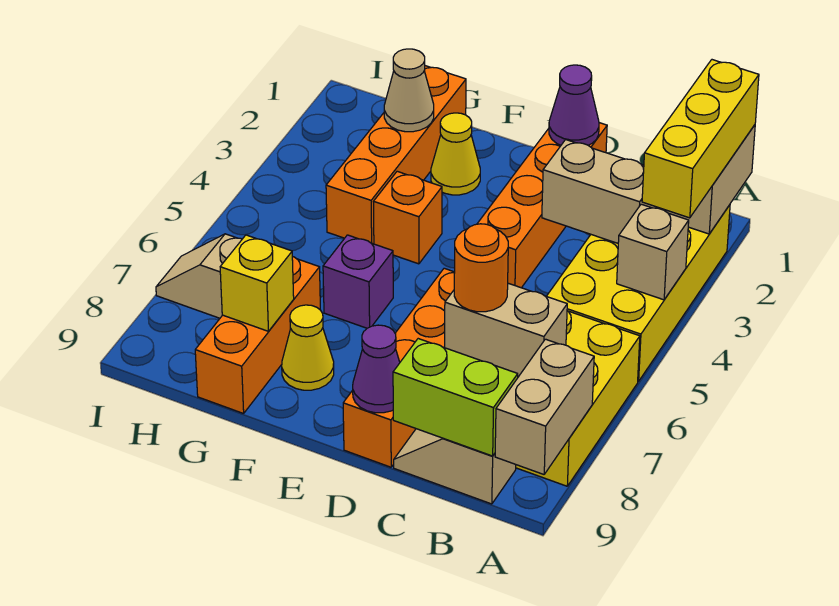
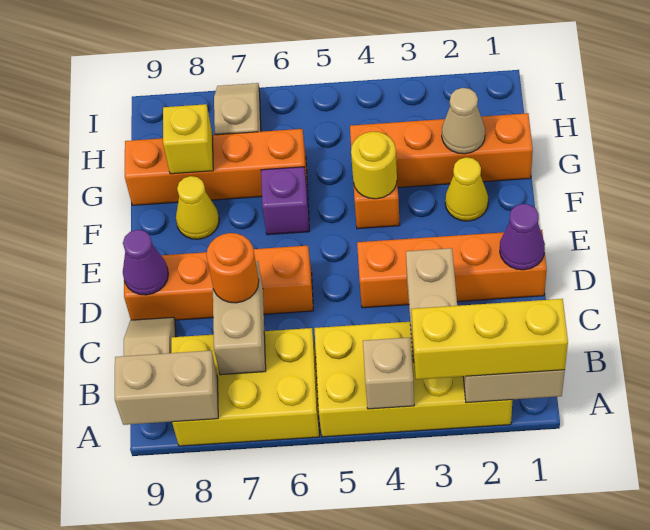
lime 1x2 brick [393,339,518,456] -> none
none -> yellow 1x1 round brick [351,132,397,199]
orange 1x3 brick [195,256,320,414] -> orange 1x4 brick [125,129,308,205]

